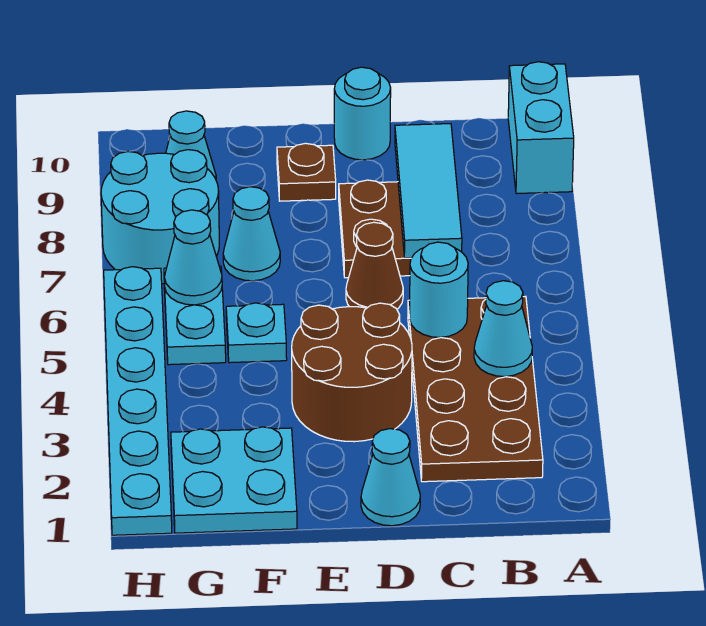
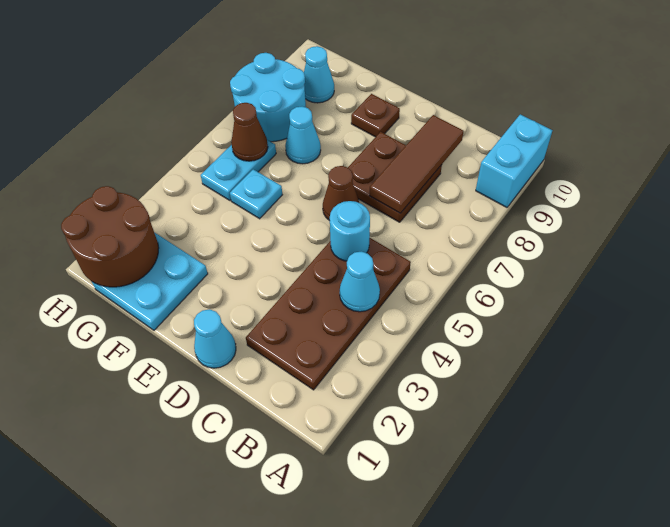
cyan 1x3 tile [395,124,462,258] -> brown 1x3 tile [370,115,464,213]
brown 2x2 round brick [292,303,412,442] -> brown 2x2 round brick moved to [61,186,159,287]
cyan 1x1 round brick [334,67,391,160] -> none
cyan 1x1 cone [164,210,222,305] -> brown 1x1 cone [231,103,268,161]
cyan 1x6 plate [104,267,172,535] -> none

